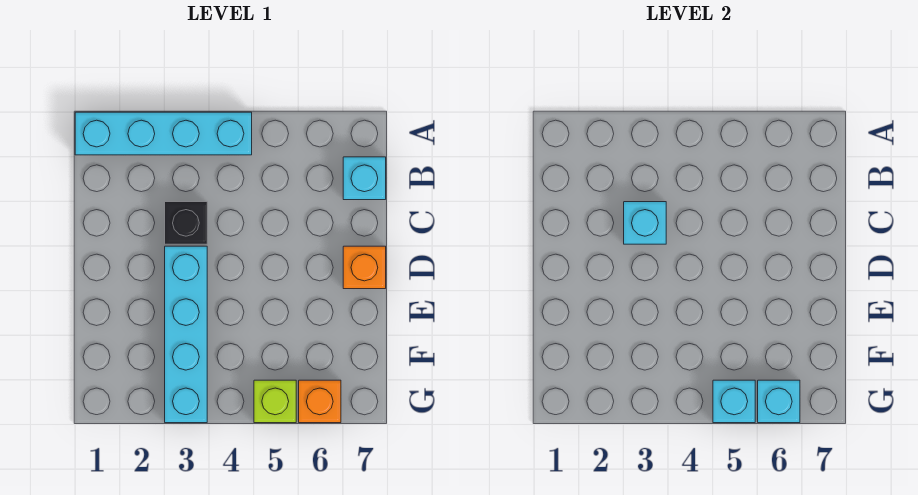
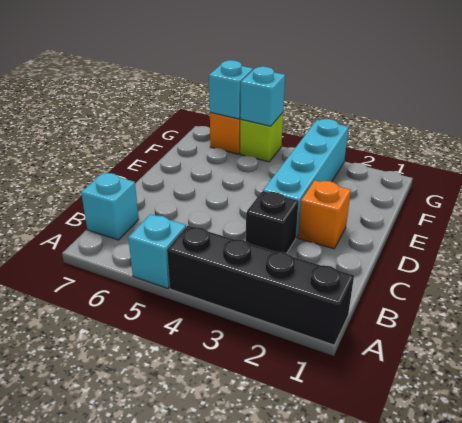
cyan 1x4 brick [75,112,252,155] -> black 1x4 brick [167,226,354,345]
cyan 1x1 brick [624,202,666,244] -> cyan 1x1 brick moved to [128,214,186,288]
orange 1x1 brick [343,246,386,289] -> orange 1x1 brick moved to [298,180,351,249]

